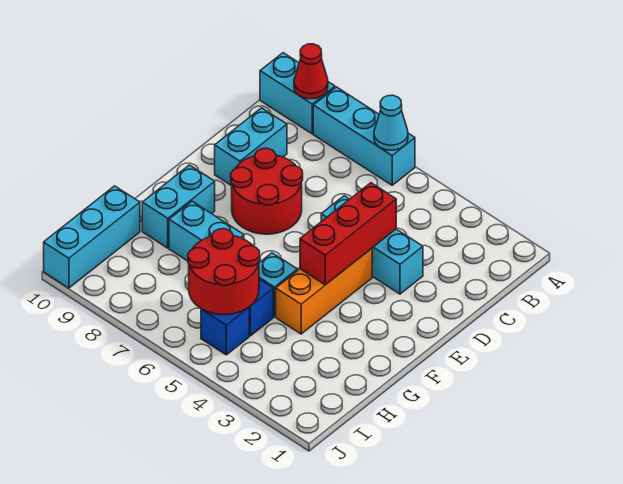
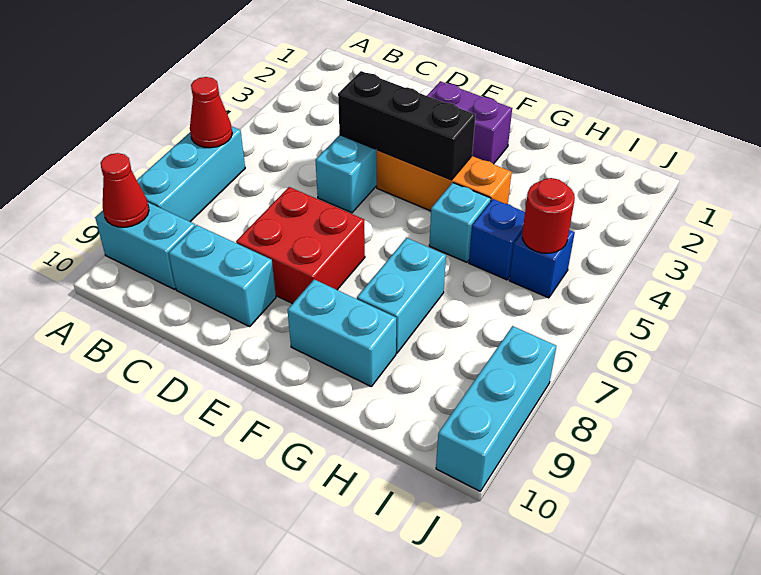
cyan 1x1 cone [374,95,408,150] -> red 1x1 cone [190,77,232,148]
cyan 1x2 brick [260,53,335,134] -> cyan 1x2 brick turned to [95,203,195,289]
red 1x3 brick [300,183,396,285] -> black 1x3 brick [338,71,475,180]
red 2x2 round brick [231,148,303,234] -> red 2x2 brick [236,187,365,304]
none -> purple 1x2 brick [427,81,512,164]
red 2x2 round brick [188,229,260,315] -> red 1x1 round brick [522,178,575,253]
cyan 1x3 brick [44,186,140,288] -> cyan 1x3 brick turned to [436,326,556,491]

